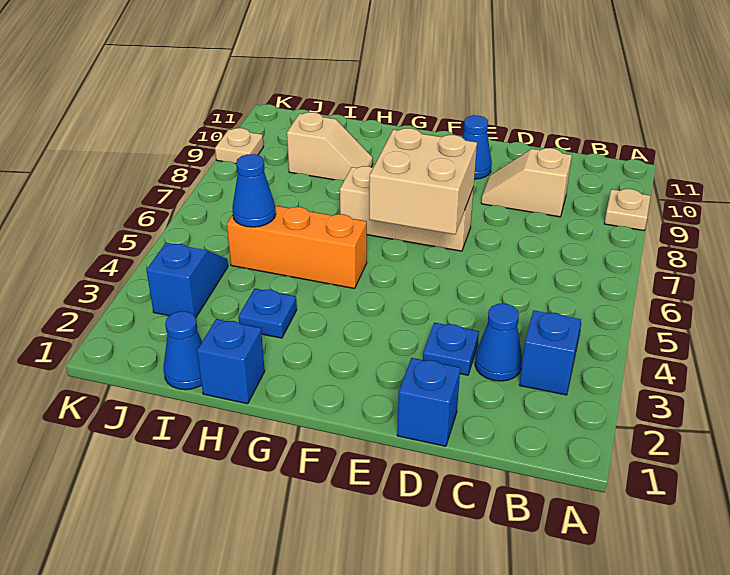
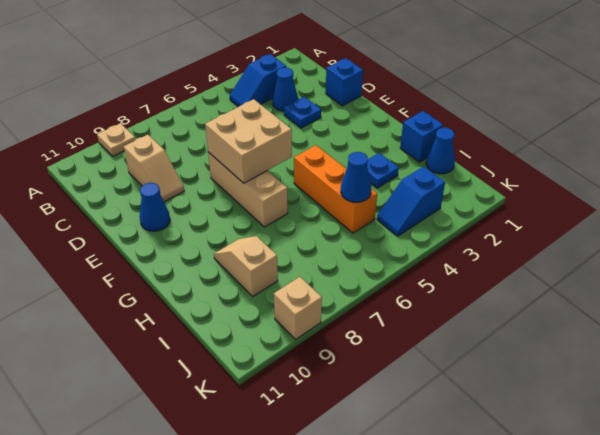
tan 1x1 plate [215,128,264,164] -> tan 1x1 brick [274,277,322,339]

